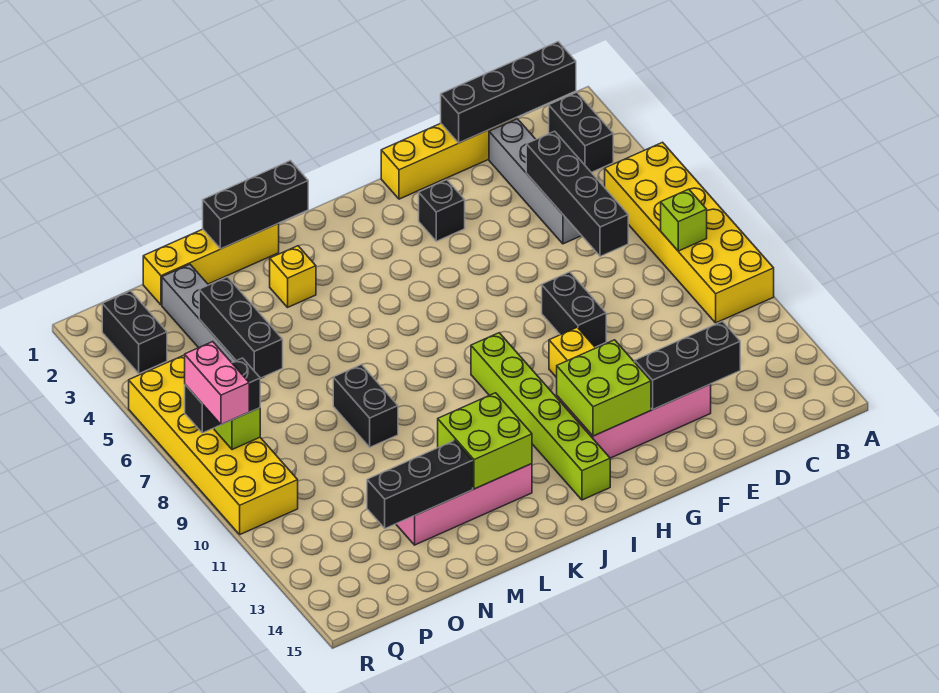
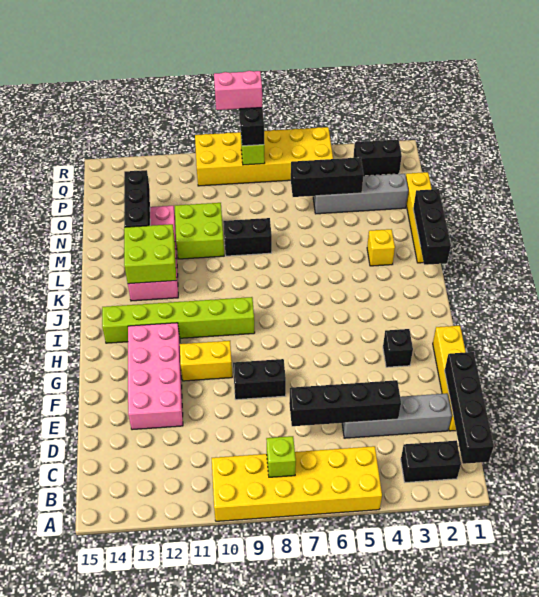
black 1x3 brick [635,321,740,409] -> none
lime 2x2 brick [557,340,651,436] -> lime 2x2 brick moved to [175,203,224,259]

